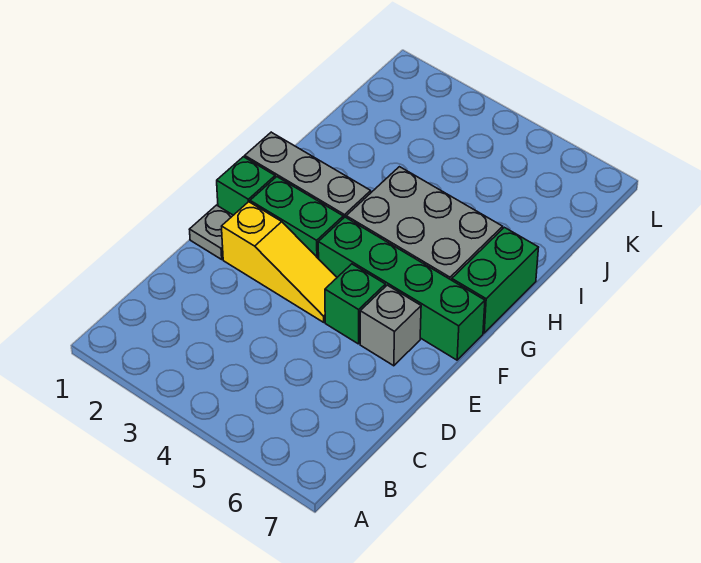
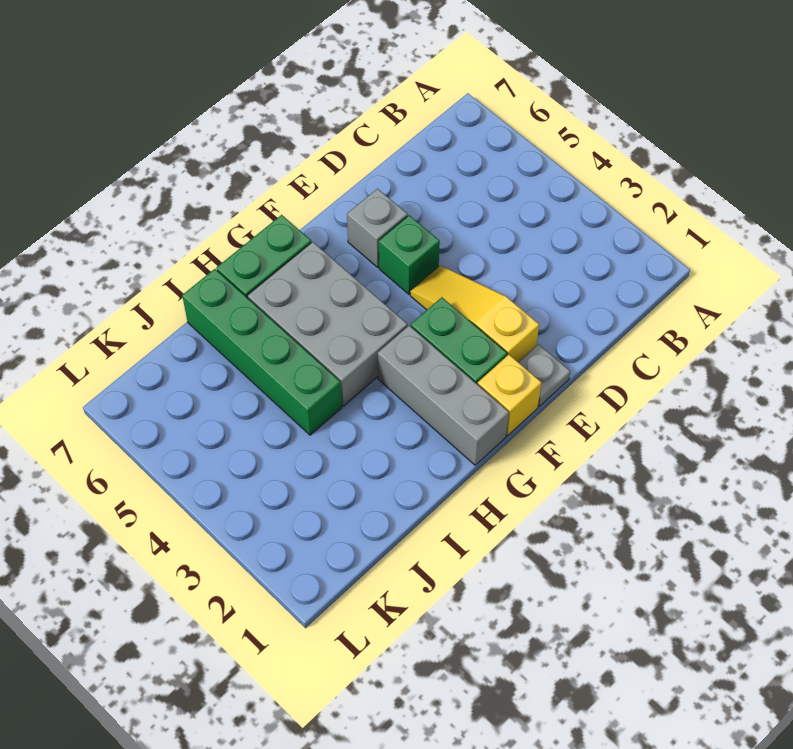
green 1x1 brick [217,157,275,215] -> yellow 1x1 brick [478,355,541,436]
green 1x4 brick [318,217,485,360] -> green 1x4 brick moved to [182,269,342,435]

